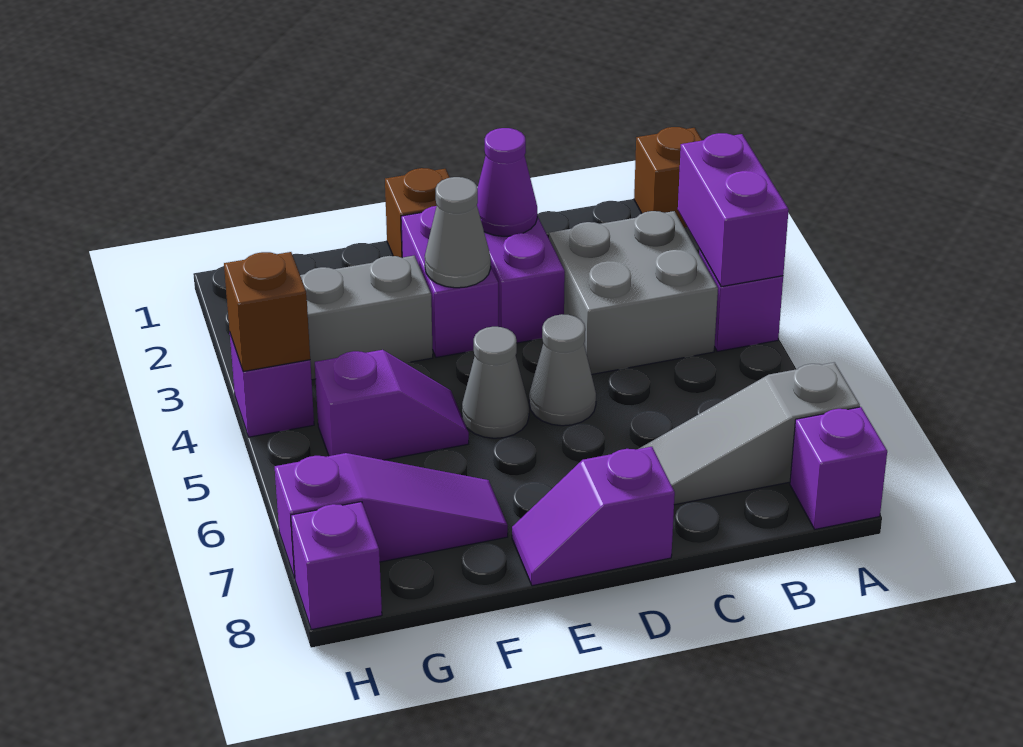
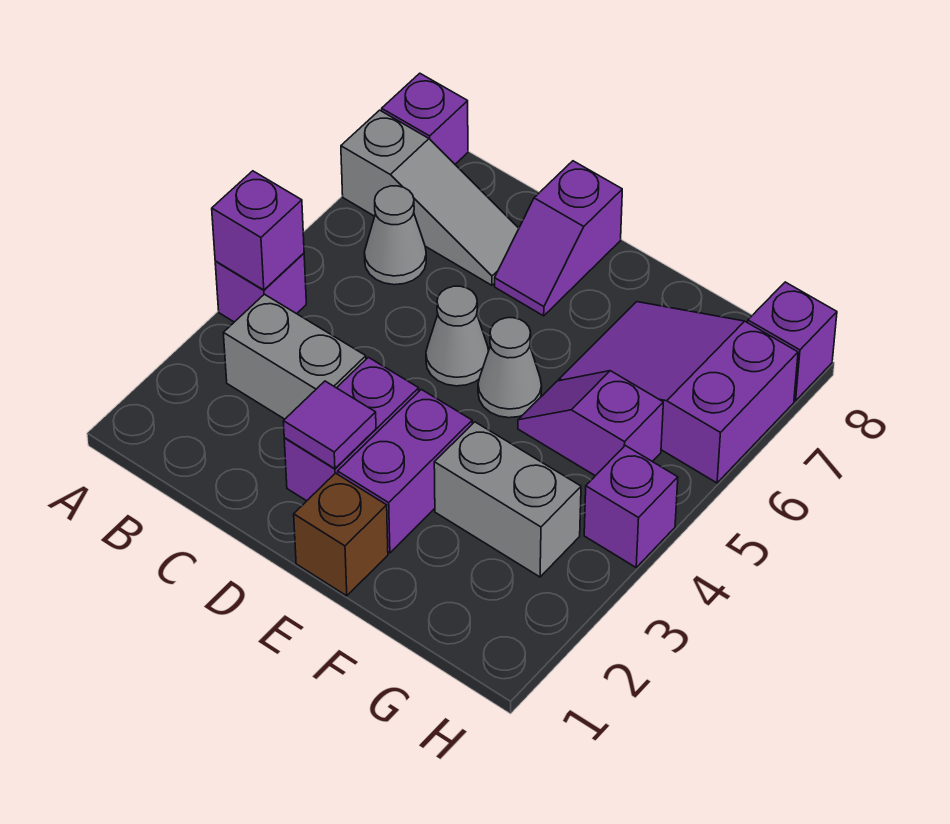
brown 1x1 brick [634,127,702,228] -> none
purple 1x2 brick [678,133,789,287] -> purple 1x1 brick [212,171,304,290]
grey 2x2 brick [549,211,718,375] -> grey 1x2 brick [223,294,366,419]
purple 1x1 cone [477,128,537,236] -> purple 1x1 tile [283,381,376,469]
purple 1x2 slope [512,447,675,586] -> purple 1x2 slope turned to [495,161,622,316]
grey 1x1 cone [425,177,491,288] -> grey 1x1 cone moved to [364,186,426,285]
purple 1x3 slope [275,453,508,578] -> purple 2x3 slope [559,302,798,483]
brown 1x1 brick [224,252,310,372] -> none

